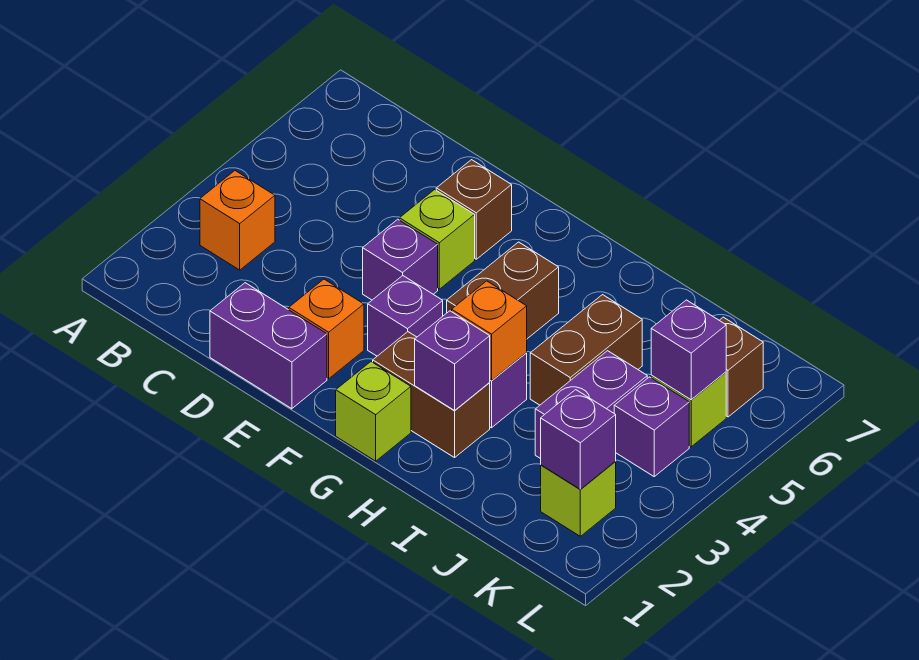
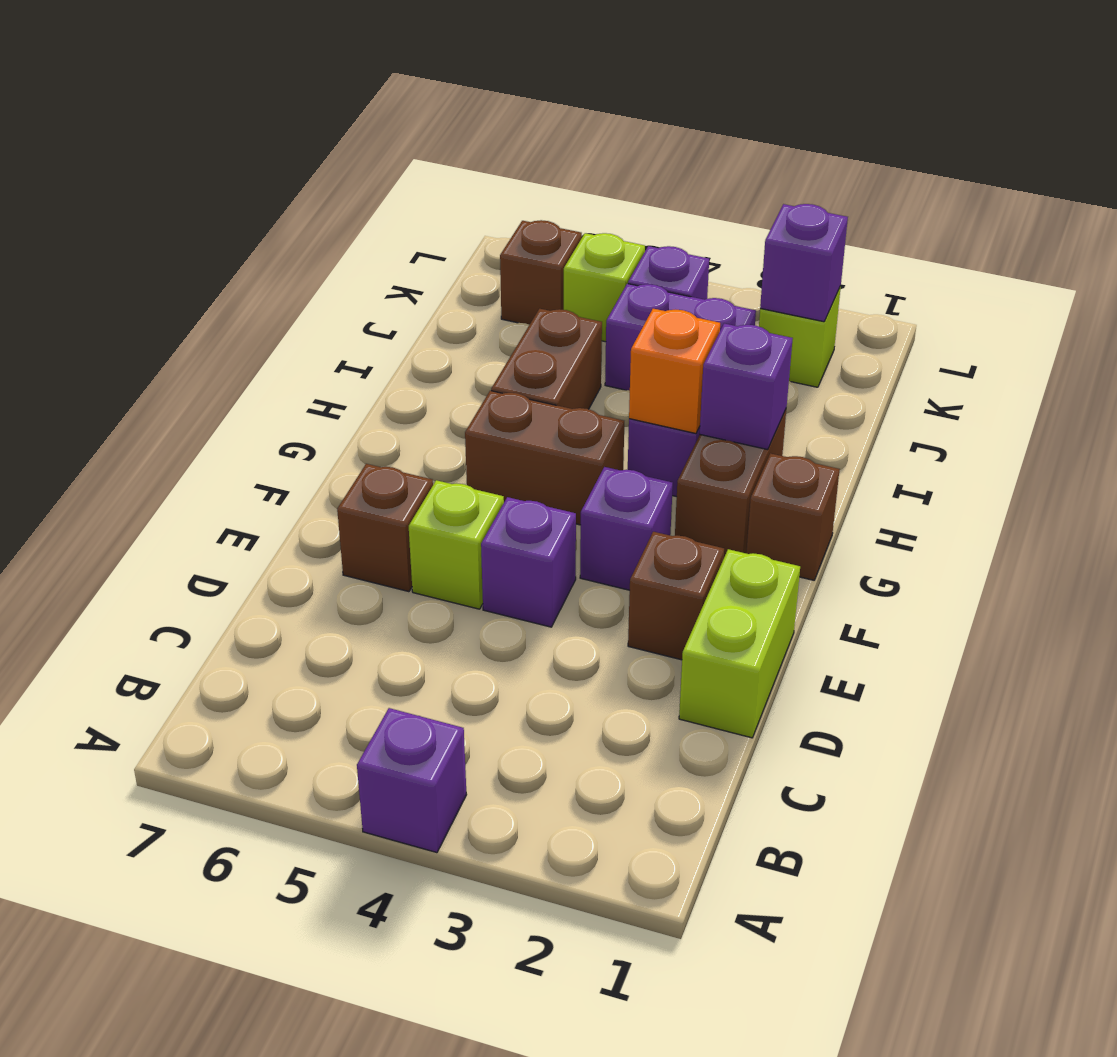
orange 1x1 brick [200,171,275,270] -> none
purple 1x2 brick [210,283,327,409] -> lime 1x2 brick [679,549,800,738]
orange 1x1 brick [289,279,364,379] -> brown 1x1 brick [628,532,724,660]
lime 1x1 brick [336,362,411,461] -> brown 1x1 brick [746,453,840,580]
brown 1x2 brick [530,295,642,405] -> brown 1x2 brick turned to [491,309,602,409]
purple 1x1 brick [651,300,726,400] -> purple 1x1 brick moved to [357,708,467,853]

